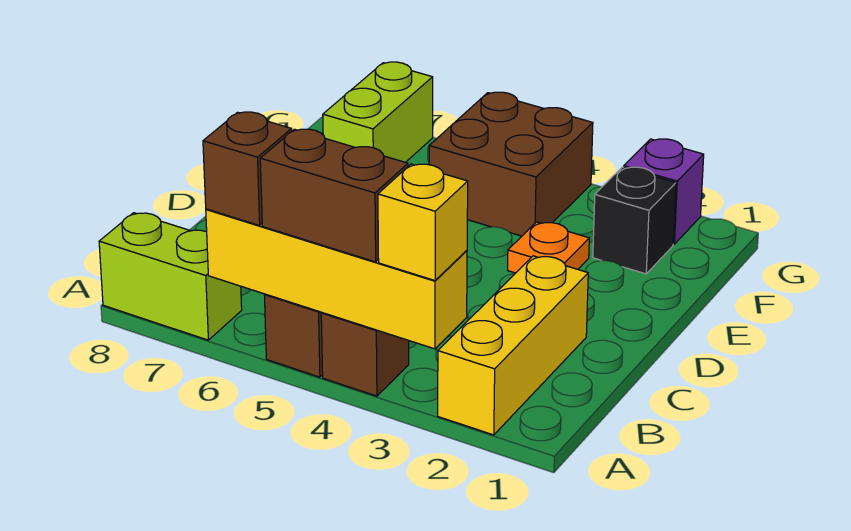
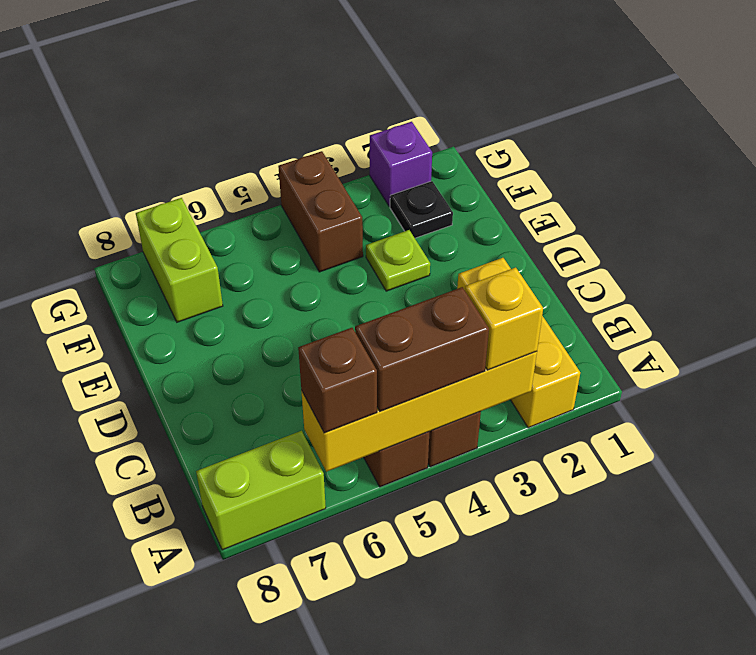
orange 1x1 plate [508,222,589,273] -> lime 1x1 plate [366,230,430,291]
black 1x1 brick [593,167,676,274] -> black 1x1 plate [390,181,453,238]
brown 2x2 brick [429,92,593,236] -> brown 1x2 brick [278,151,363,272]

